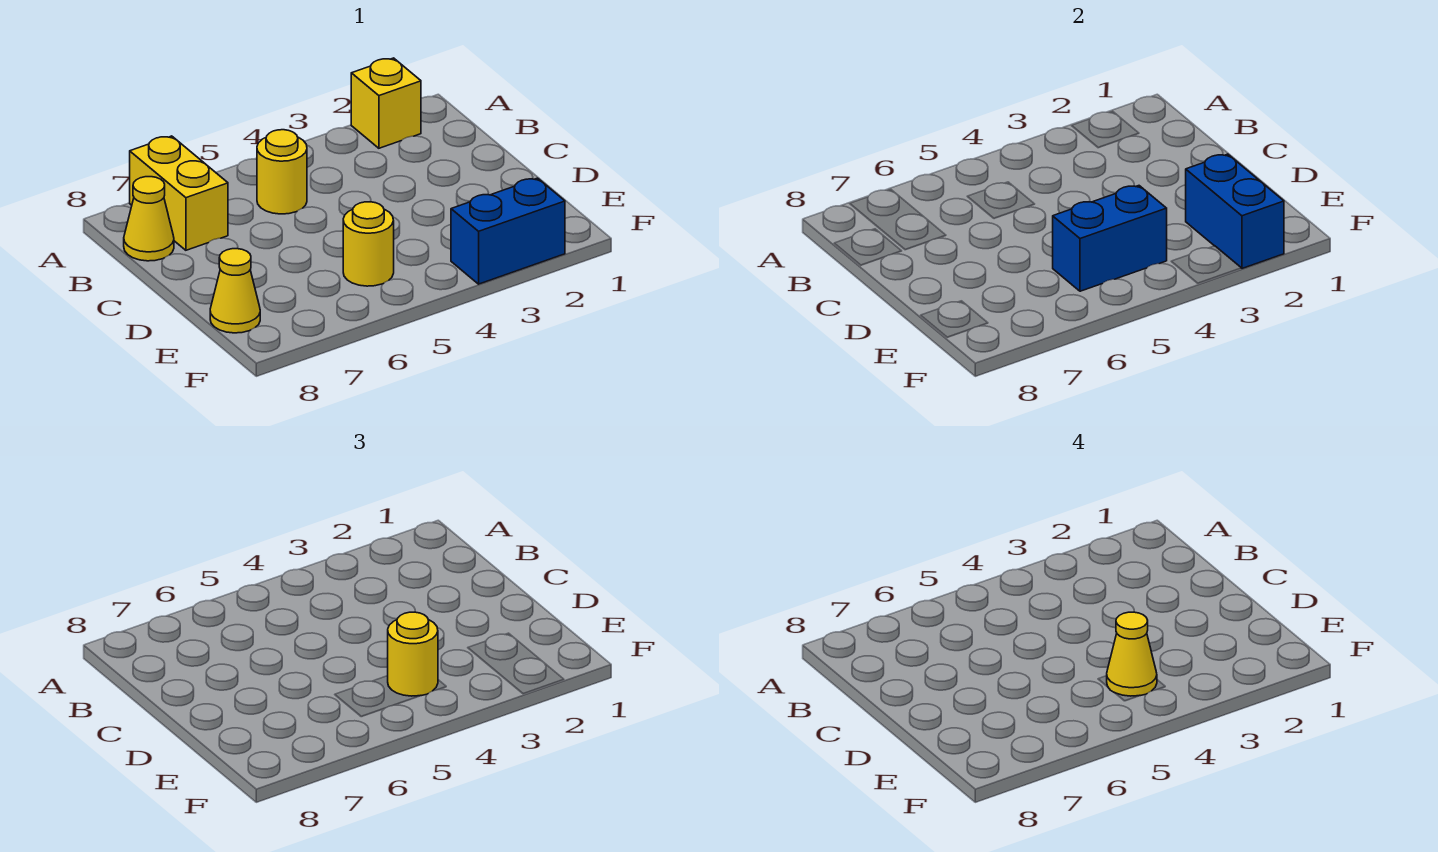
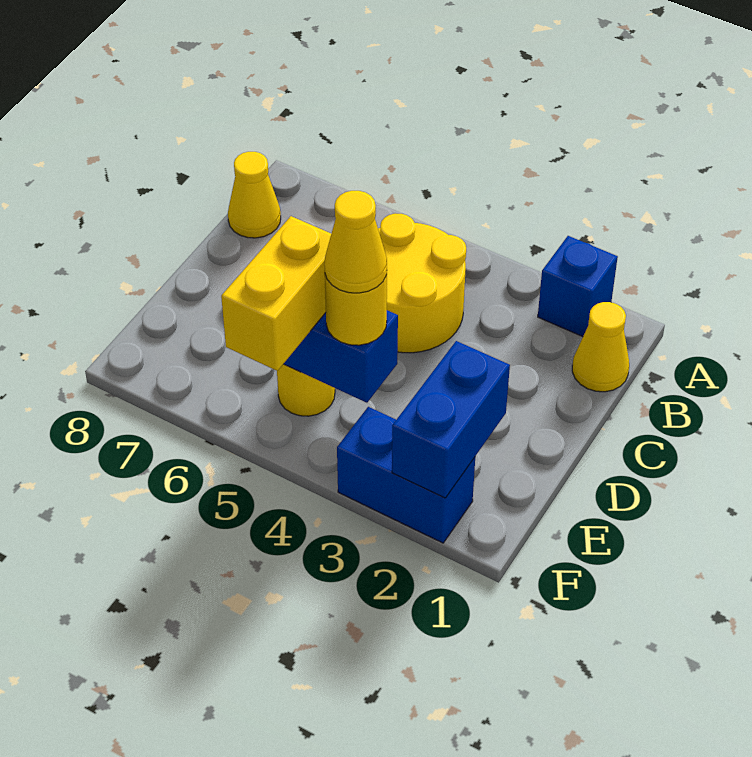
yellow 1x1 brick [351,58,421,148] -> blue 1x1 brick [538,236,618,337]
yellow 1x2 brick [130,136,228,250] -> yellow 1x2 brick moved to [221,216,331,371]
yellow 1x1 round brick [257,130,307,214] -> yellow 2x2 round brick [378,213,466,353]
yellow 1x1 cone [210,249,260,333] -> yellow 1x1 cone moved to [572,302,629,392]

